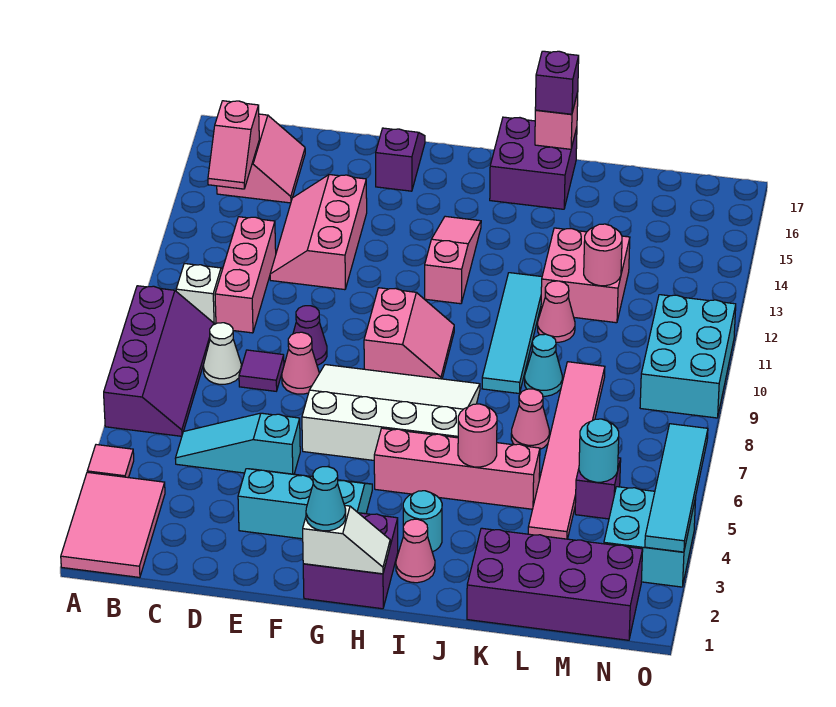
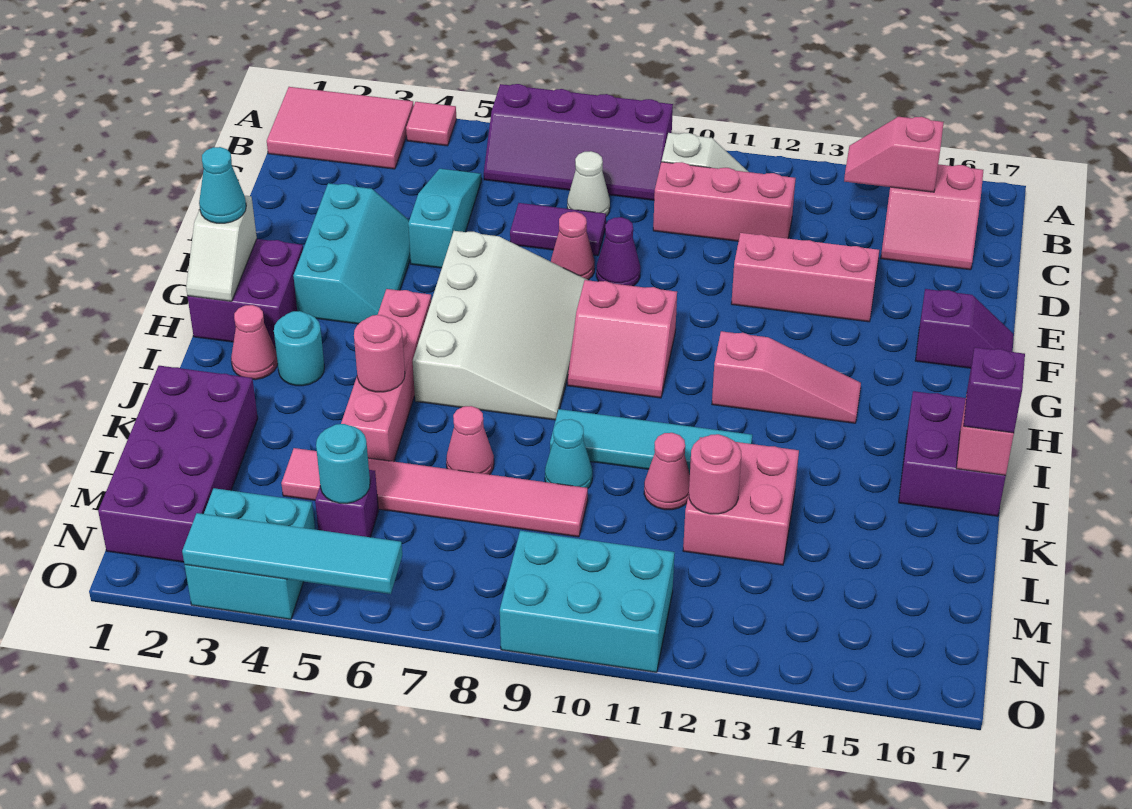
purple 1x1 tile [239,350,284,391] -> purple 1x2 tile [510,203,606,256]

